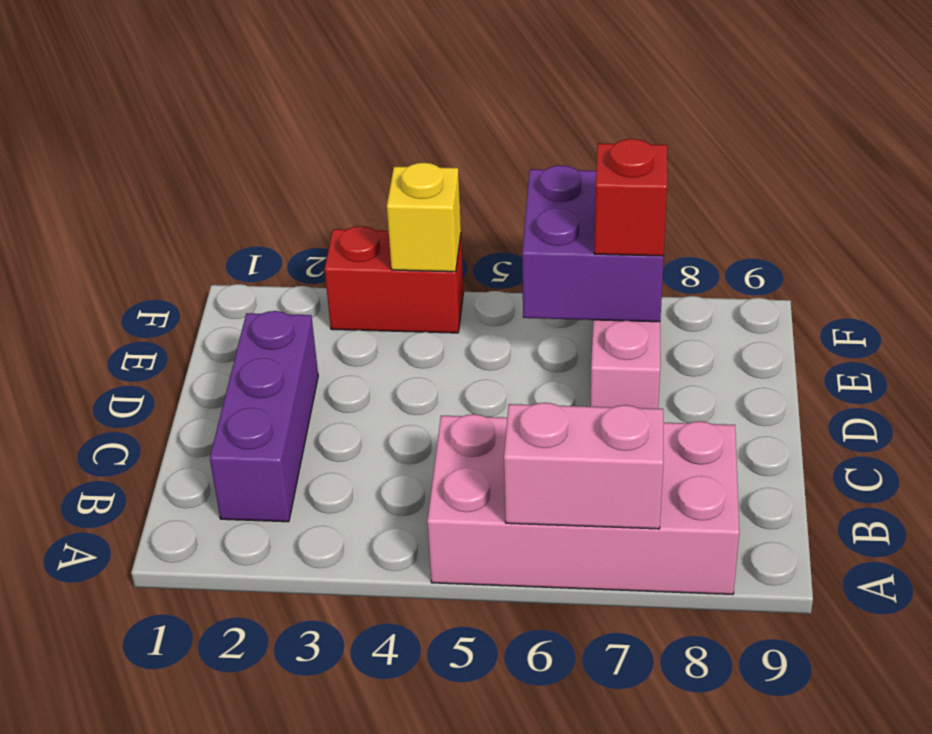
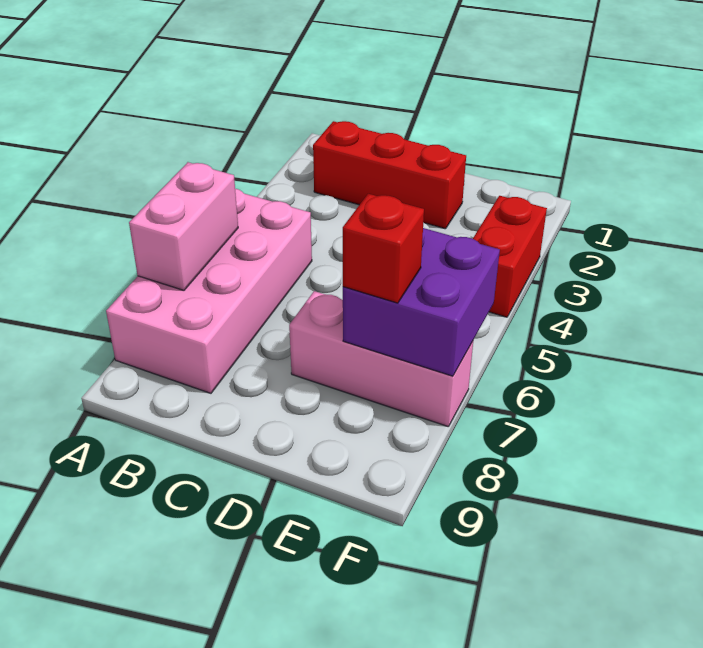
purple 1x3 brick [210,311,318,522] -> red 1x3 brick [313,121,466,229]
yellow 1x1 brick [387,163,461,272] -> none

